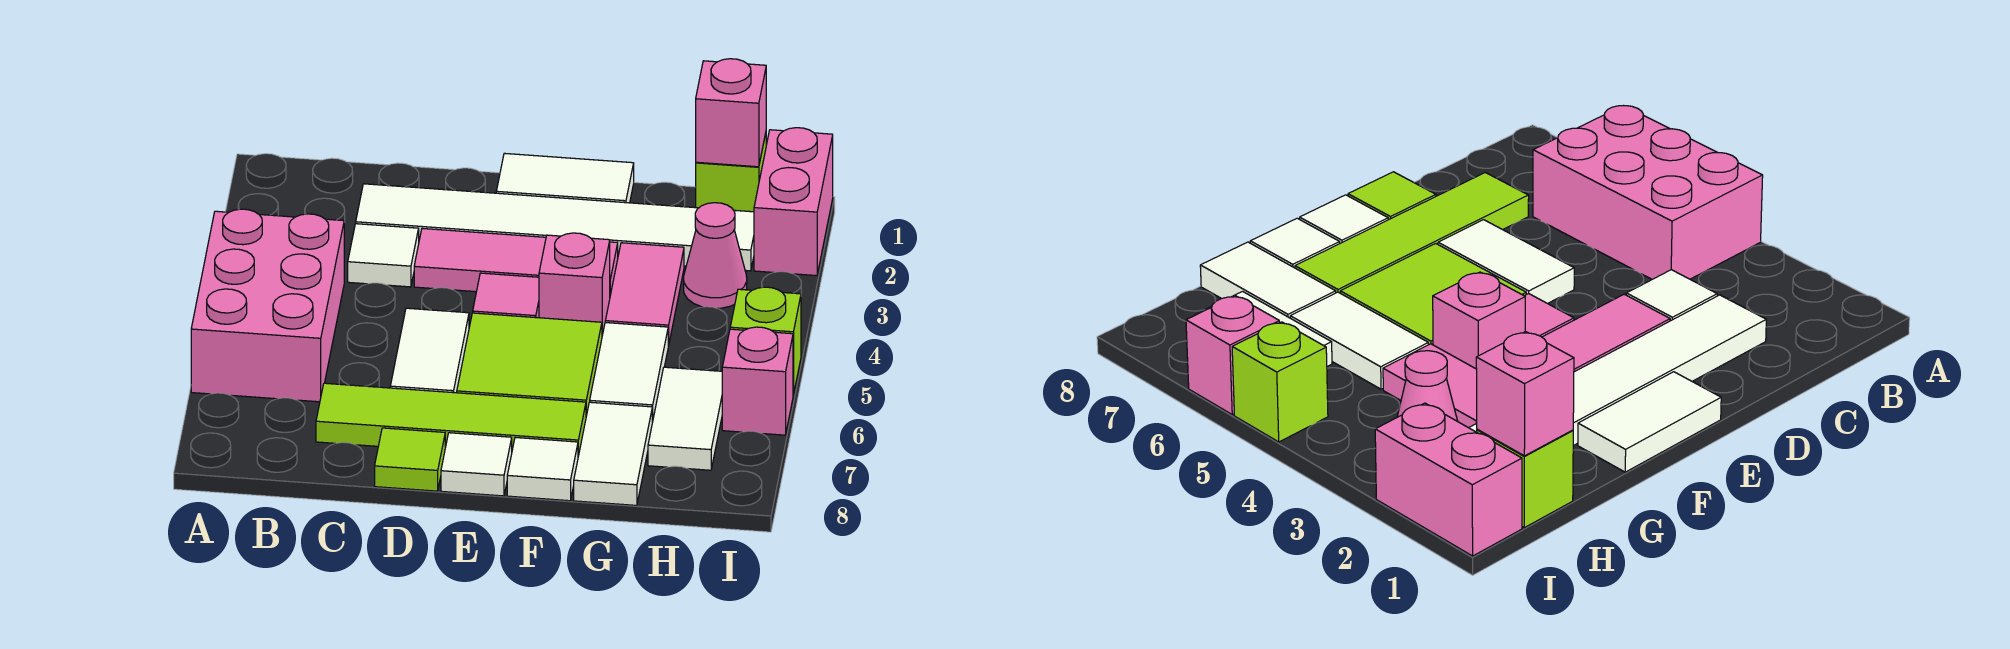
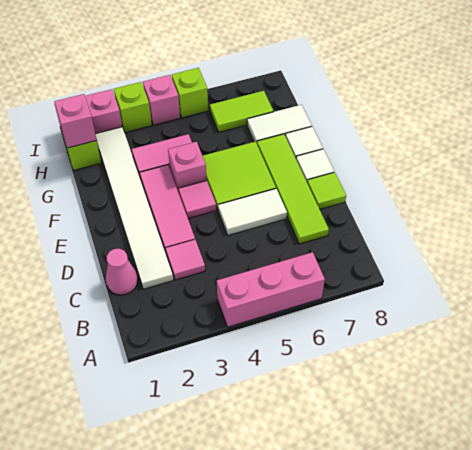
pink 2x3 brick [191,209,344,402] -> pink 1x3 brick [217,252,325,327]
white 1x1 tile [348,224,419,287] -> pink 1x1 tile [166,240,205,280]
white 1x2 tile [496,153,634,203] -> none
white 1x2 tile [590,323,668,422] -> none
pink 1x1 cone [684,203,747,308] -> pink 1x1 cone moved to [106,249,138,295]
white 1x2 tile [648,367,722,470] -> lime 1x2 tile [210,91,273,132]
none -> lime 1x1 brick [114,82,152,133]
pink 1x1 brick [722,327,793,435] -> pink 1x1 brick moved to [143,75,180,125]

